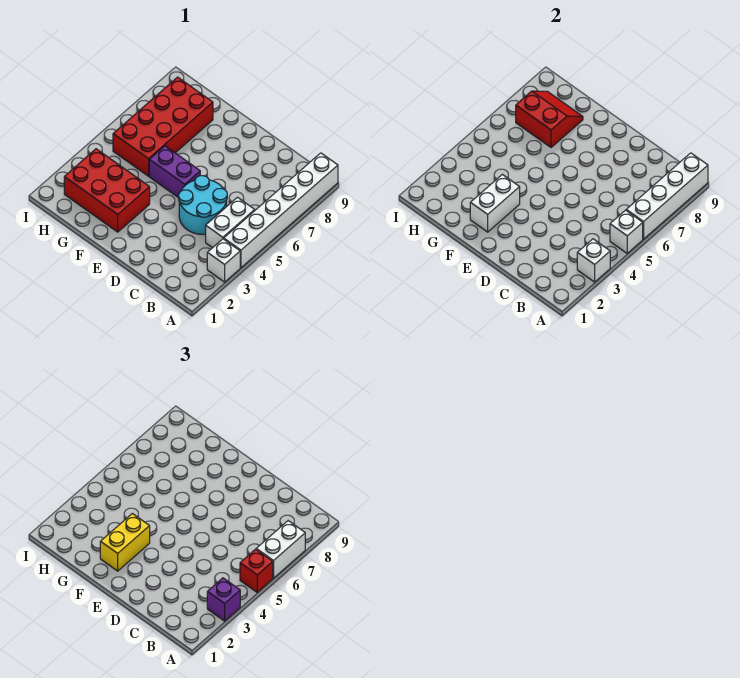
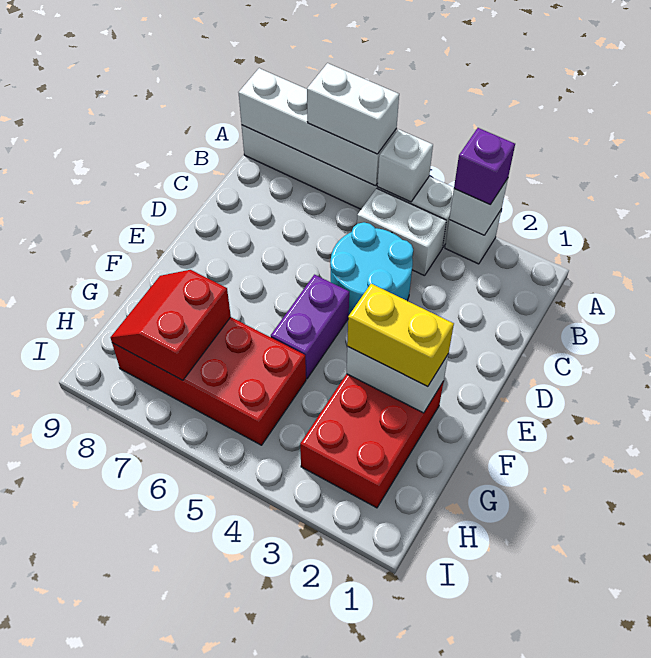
red 1x1 brick [240,549,273,592] -> none

